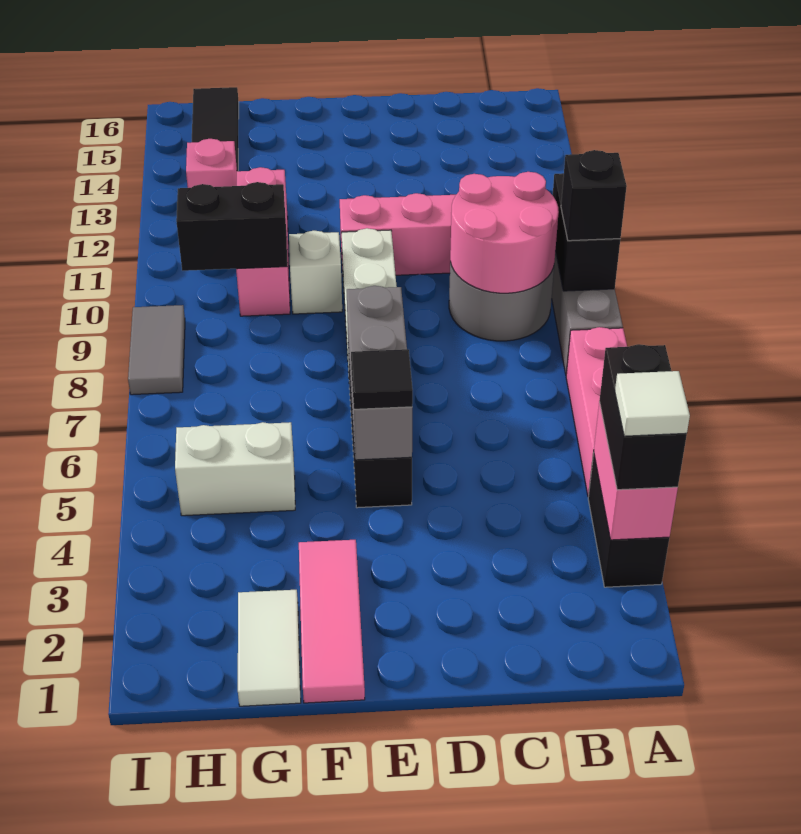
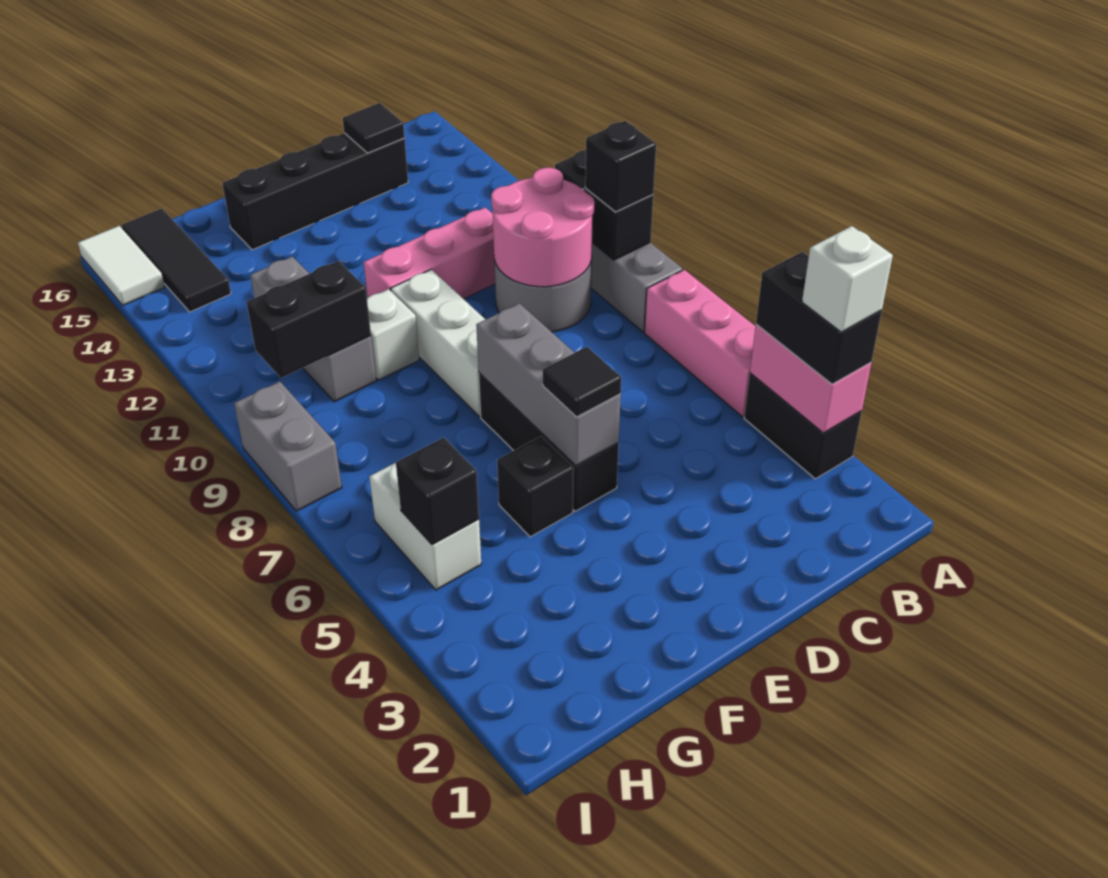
white 1x1 tile [615,371,690,436] -> white 1x1 brick [802,226,893,332]
none -> black 1x4 brick [222,133,408,250]
none -> black 1x1 tile [343,103,405,153]
pink 1x3 tile [299,540,365,703] -> none
none -> black 1x1 brick [497,436,574,537]
white 1x2 tile [238,590,301,706] -> white 1x2 tile moved to [78,226,165,305]
white 1x2 brick [175,422,295,516] -> white 1x2 brick turned to [369,463,481,590]
pink 1x3 brick [236,167,290,316] -> grey 1x3 brick [250,257,376,402]
none -> black 1x1 brick [396,438,479,545]
pink 1x1 brick [186,139,237,188] -> none
grey 1x2 tile [128,305,185,395] -> grey 1x2 brick [234,381,342,511]

